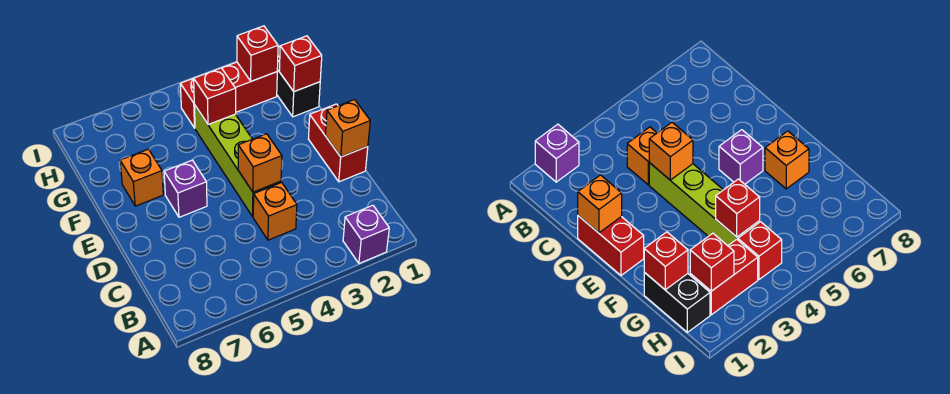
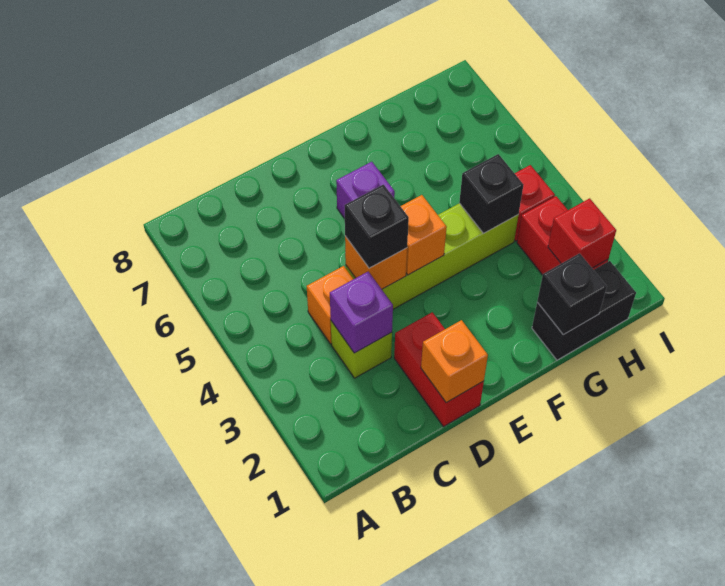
purple 1x1 brick [343,205,389,263] -> purple 1x1 brick moved to [330,272,393,353]
none -> lime 1x1 brick [331,321,392,378]
red 1x2 brick [308,104,368,182] -> red 1x2 brick turned to [394,312,484,427]
none -> black 1x1 brick [344,185,409,268]
orange 1x1 brick [120,149,163,206] -> orange 1x1 brick moved to [401,195,447,275]
red 1x1 brick [279,36,322,92] -> black 1x1 brick [537,253,607,335]
red 1x1 brick [194,68,236,124] -> black 1x1 brick [459,154,523,234]

